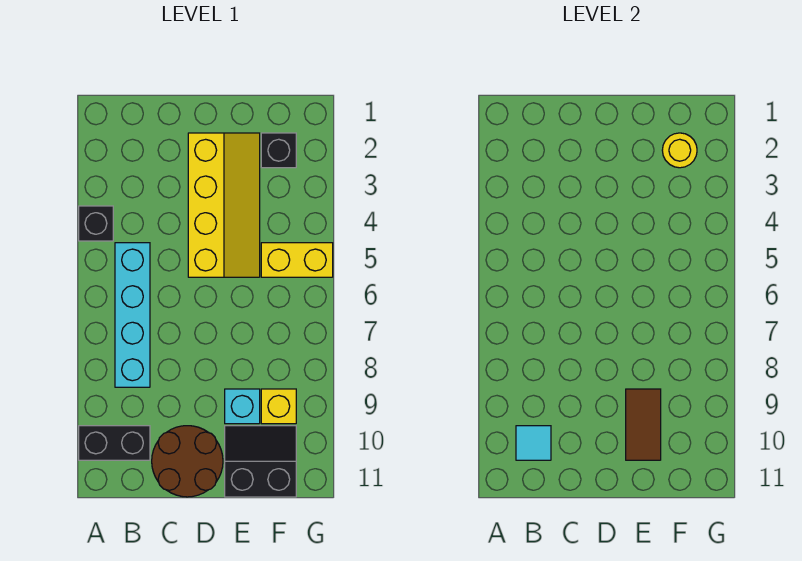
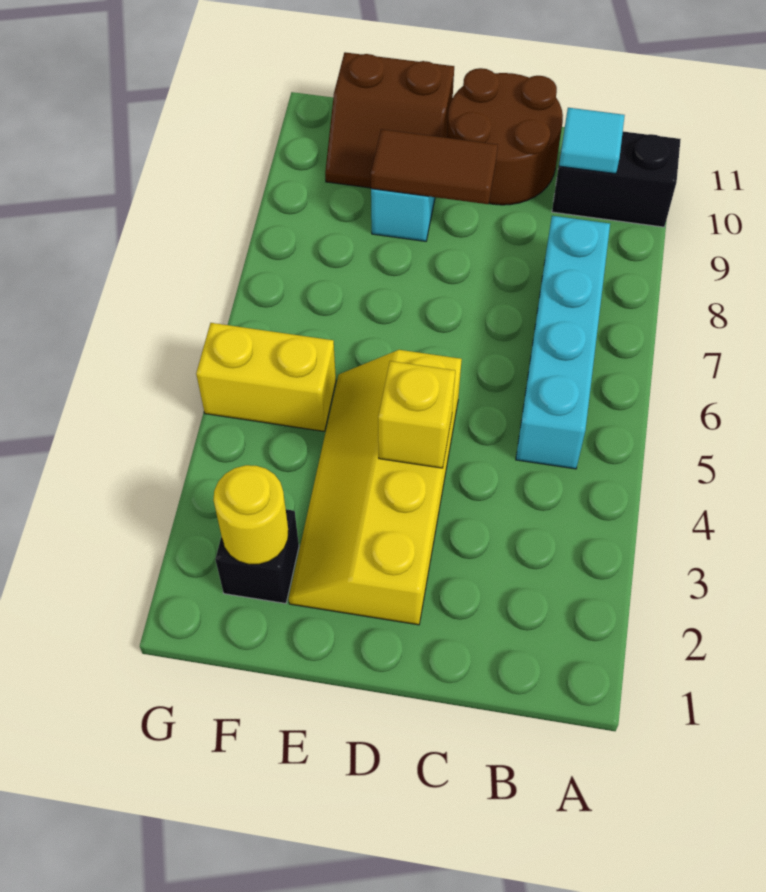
black 1x1 brick [79,206,113,241] -> none
brown 1x2 tile [626,389,661,460] -> brown 1x2 tile turned to [371,129,498,204]
black 2x2 slope [225,426,296,497] -> brown 2x2 slope [325,52,454,188]
yellow 1x1 brick [261,389,296,424] -> yellow 1x1 brick moved to [378,361,455,468]

